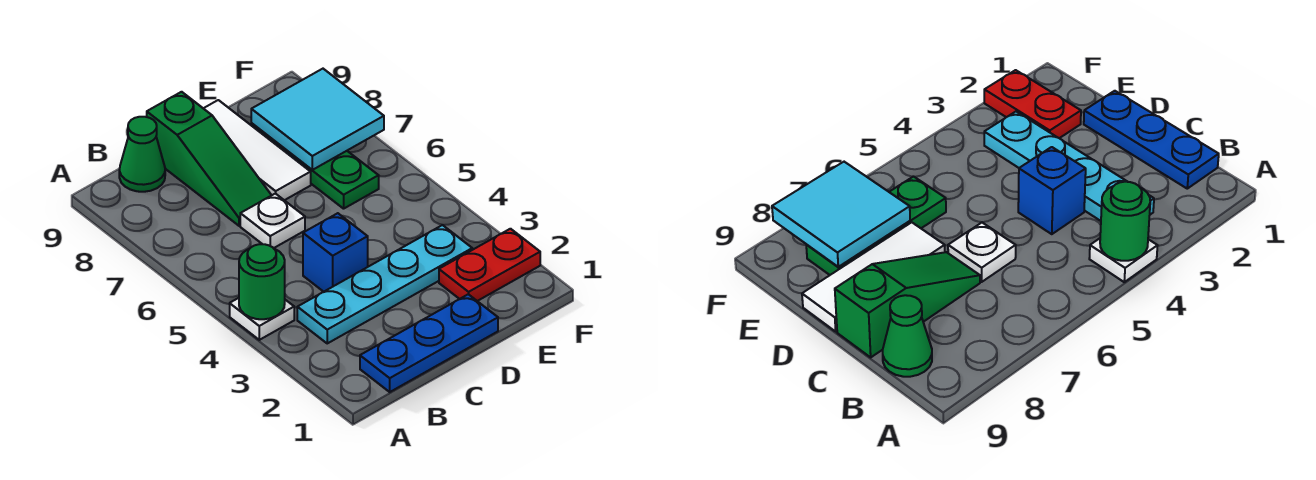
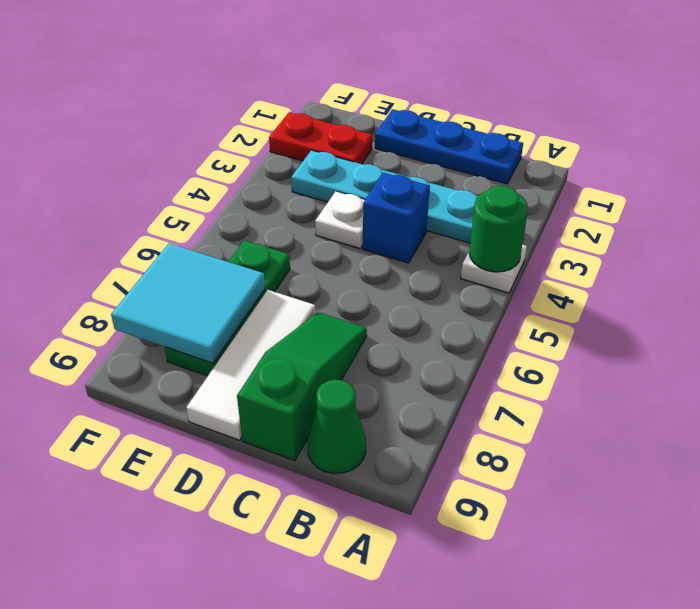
white 1x1 plate [240,194,305,248] -> white 1x1 plate moved to [315,191,365,249]

